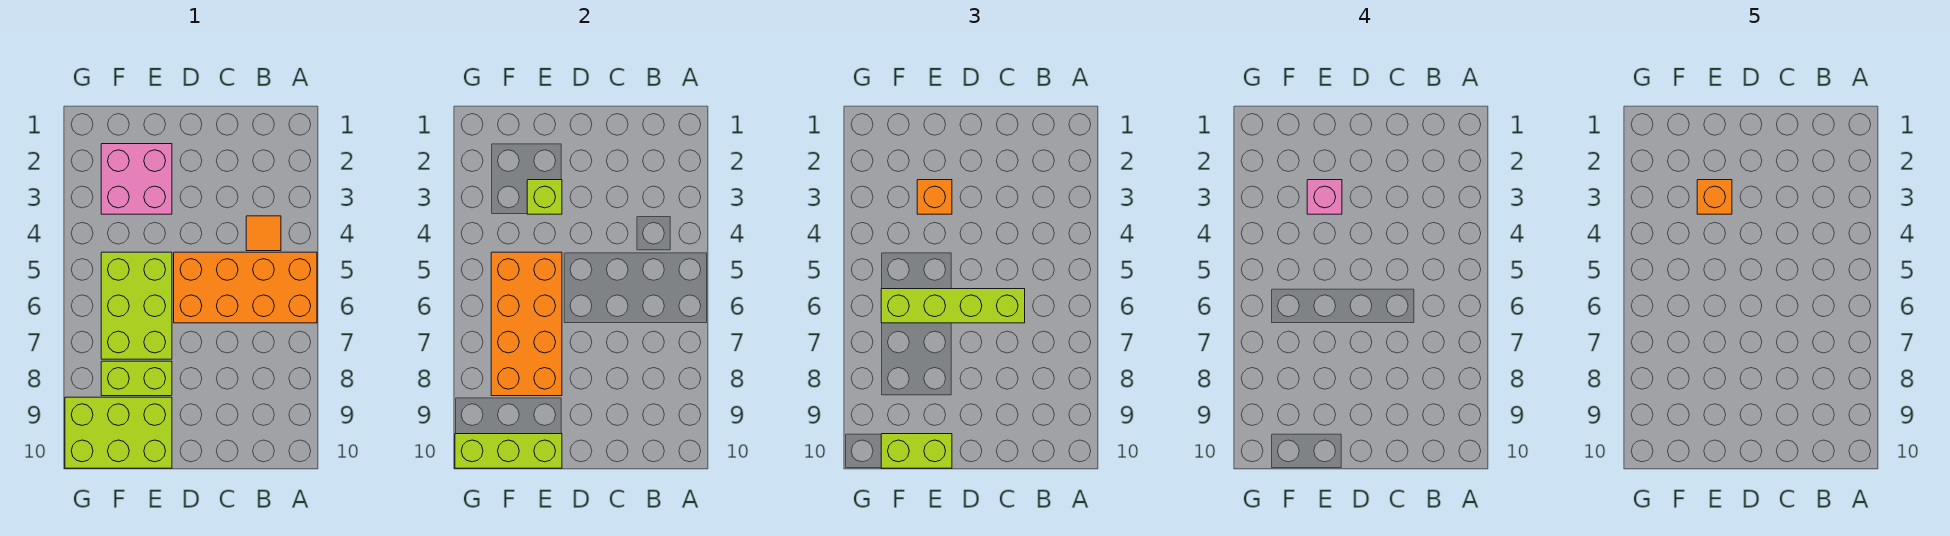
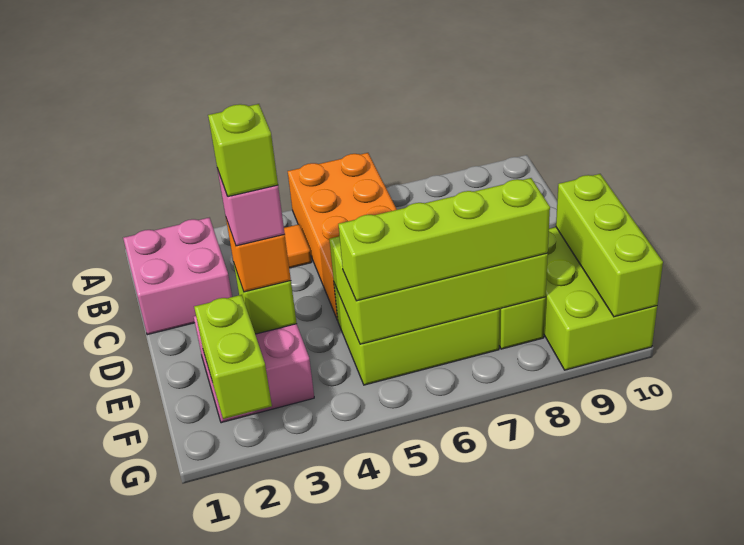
none -> pink 2x2 brick [123,218,232,335]
lime 1x4 brick [881,289,1025,323] -> lime 1x4 brick turned to [338,178,550,301]
orange 1x1 brick [1697,180,1732,214] -> lime 1x1 brick [208,104,278,197]
orange 2x4 brick [491,252,562,396] -> lime 2x4 brick [329,236,548,344]
lime 1x2 brick [881,434,952,468] -> lime 1x2 brick moved to [194,295,272,419]

